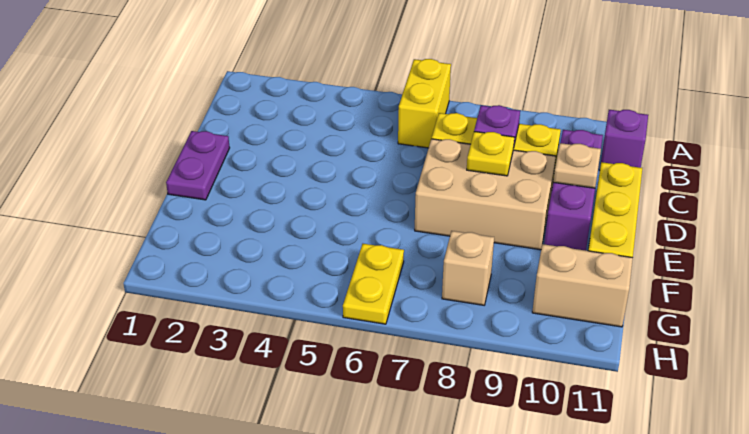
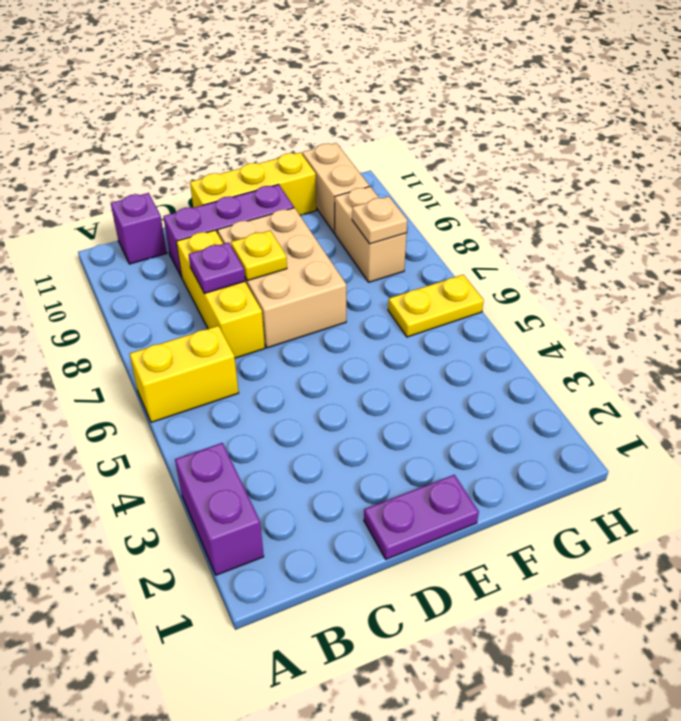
none -> purple 1x2 brick [175,443,264,575]
tan 1x1 plate [553,143,601,188] -> tan 1x1 plate moved to [352,196,407,244]
tan 1x1 brick [442,231,494,305] -> tan 1x2 brick [335,186,407,282]

